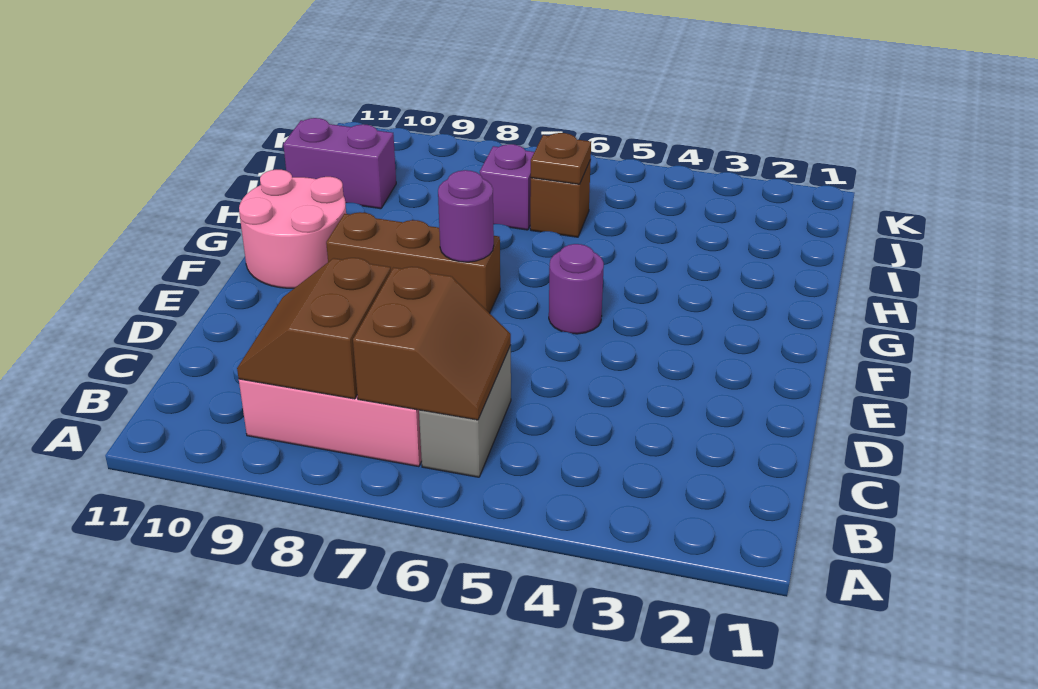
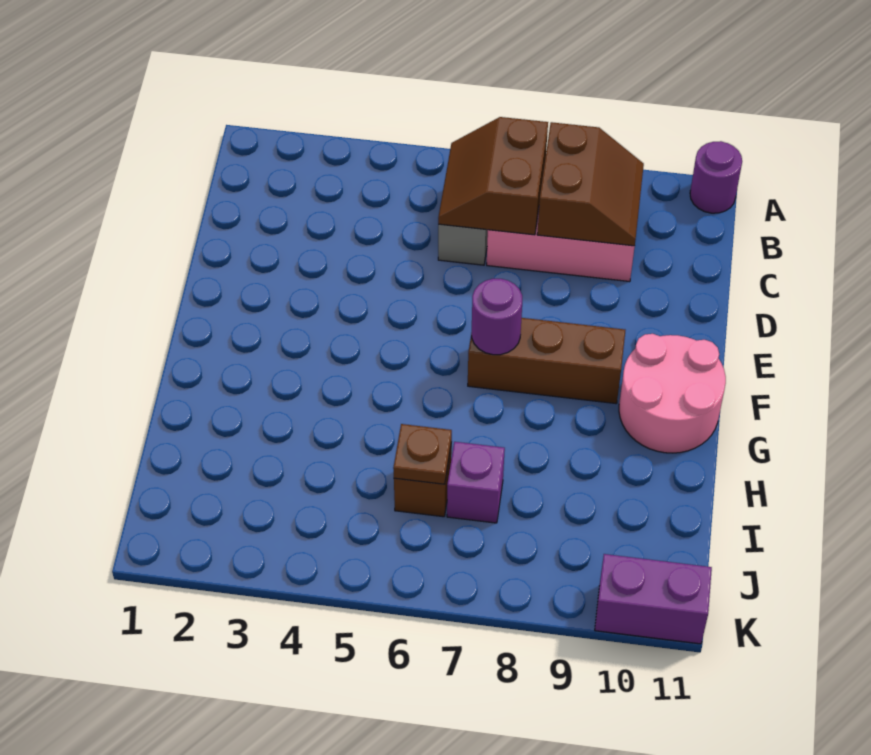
purple 1x1 round brick [549,244,604,334] -> purple 1x1 round brick moved to [690,141,742,213]
purple 1x2 brick [283,118,396,209] -> purple 1x2 brick moved to [595,554,712,644]

